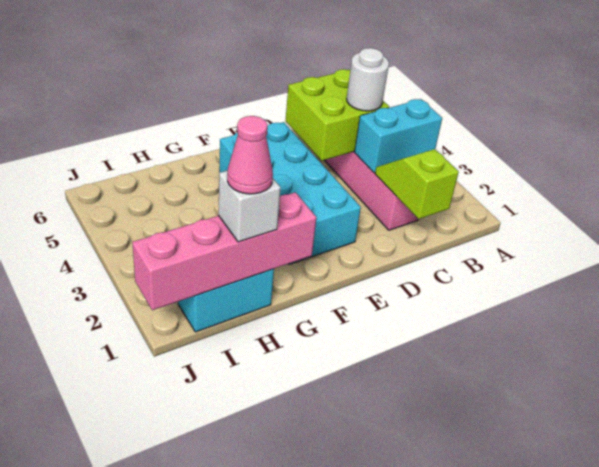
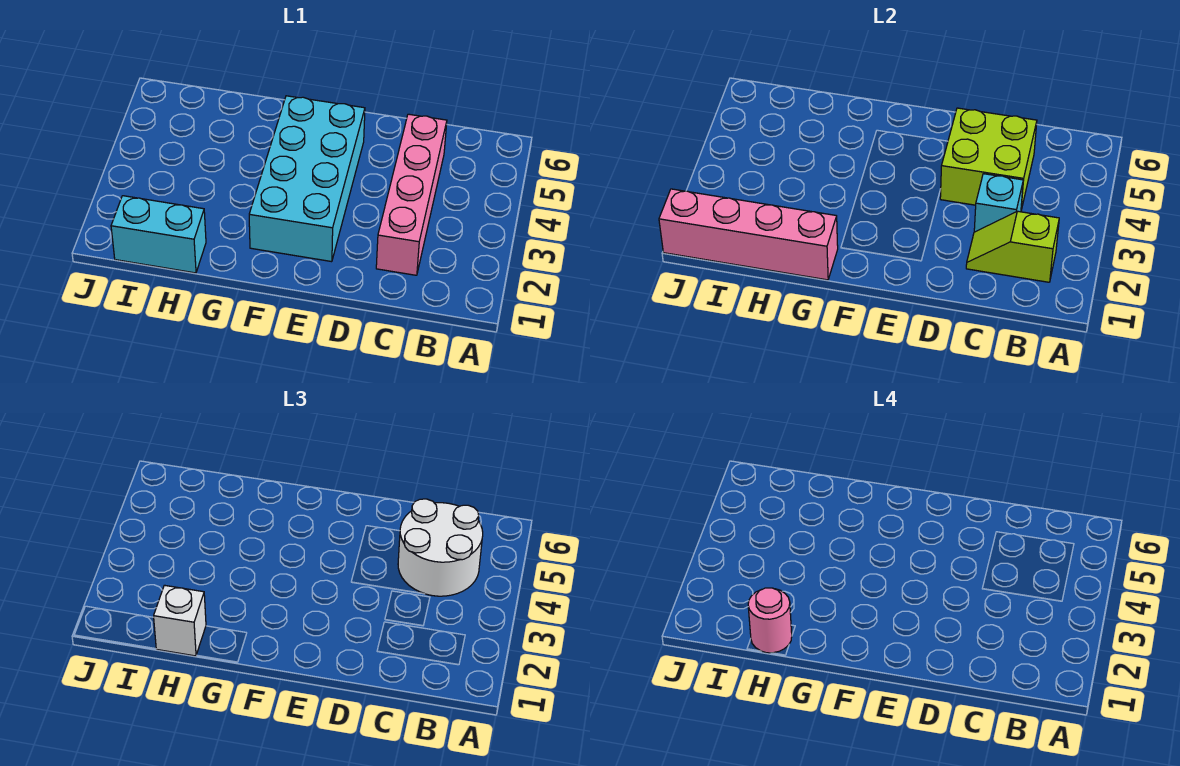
cyan 1x2 brick [354,99,442,173] -> cyan 1x1 brick [974,174,1023,232]
lime 1x2 slope [375,149,459,219] -> lime 1x2 slope turned to [966,211,1059,282]
white 1x1 round brick [347,48,389,111] -> white 2x2 round brick [398,499,483,596]
pink 1x1 cone [227,116,273,194] -> pink 1x1 round brick [748,588,792,653]

